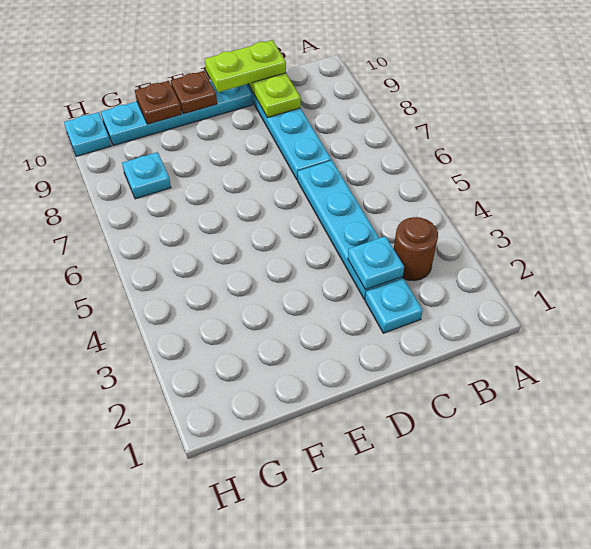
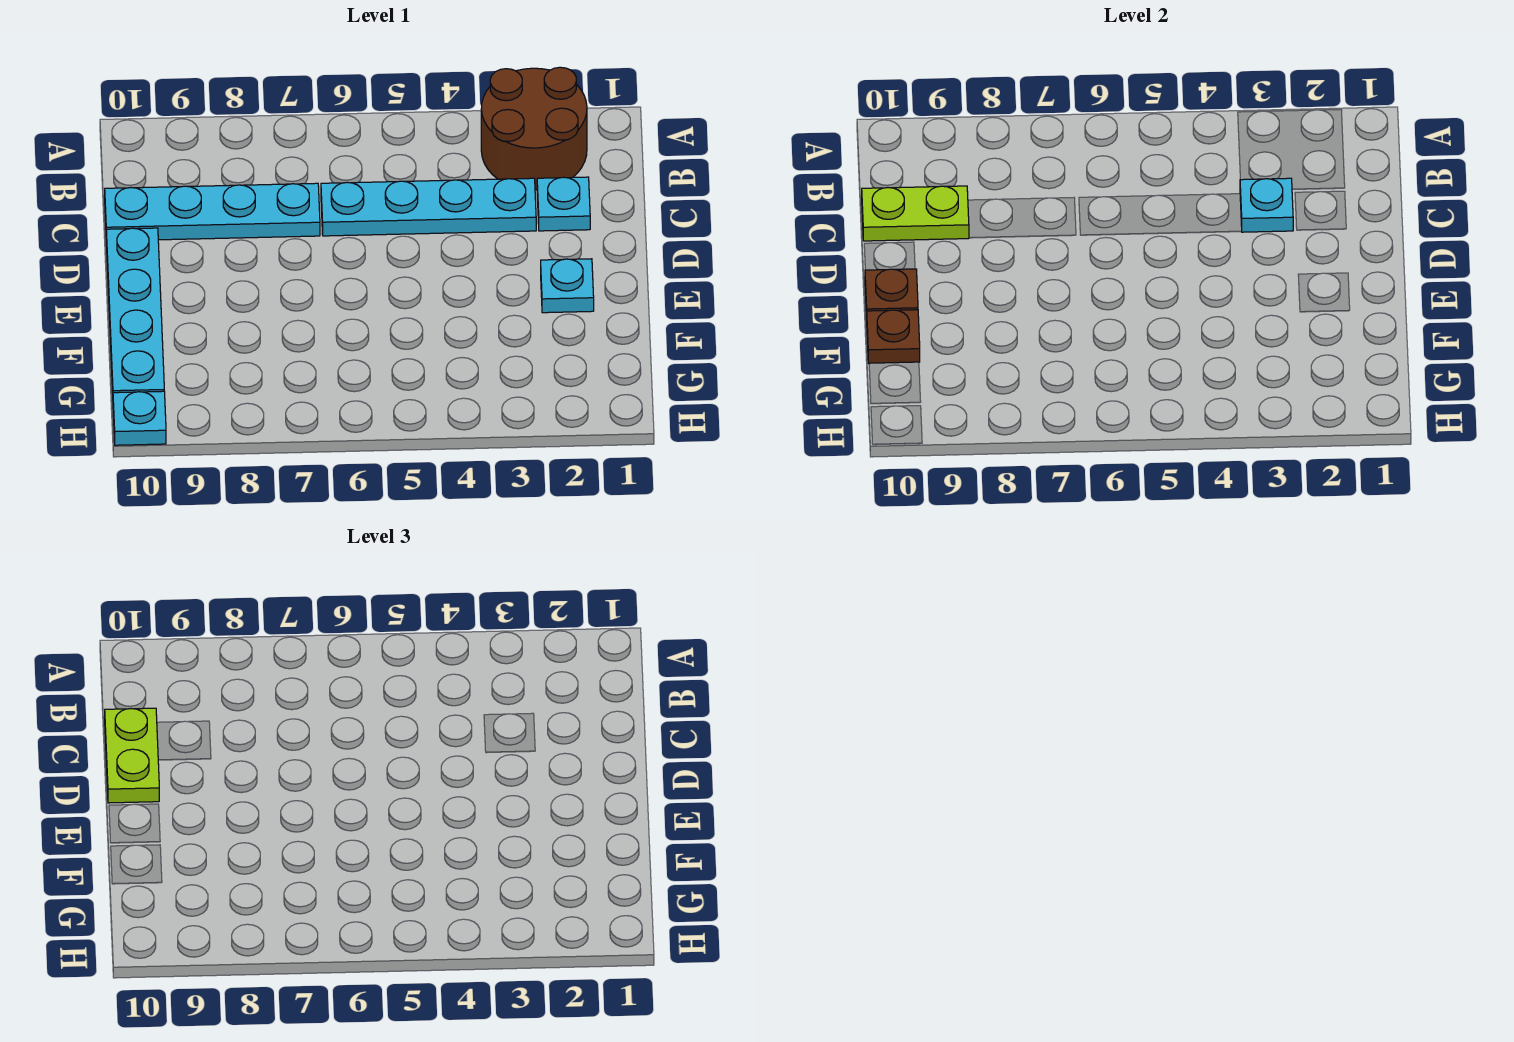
brown 1x1 round brick [394,217,438,281] -> brown 2x2 round brick [481,67,587,190]
cyan 1x1 plate [122,152,171,199] -> cyan 1x1 plate moved to [541,259,594,313]

